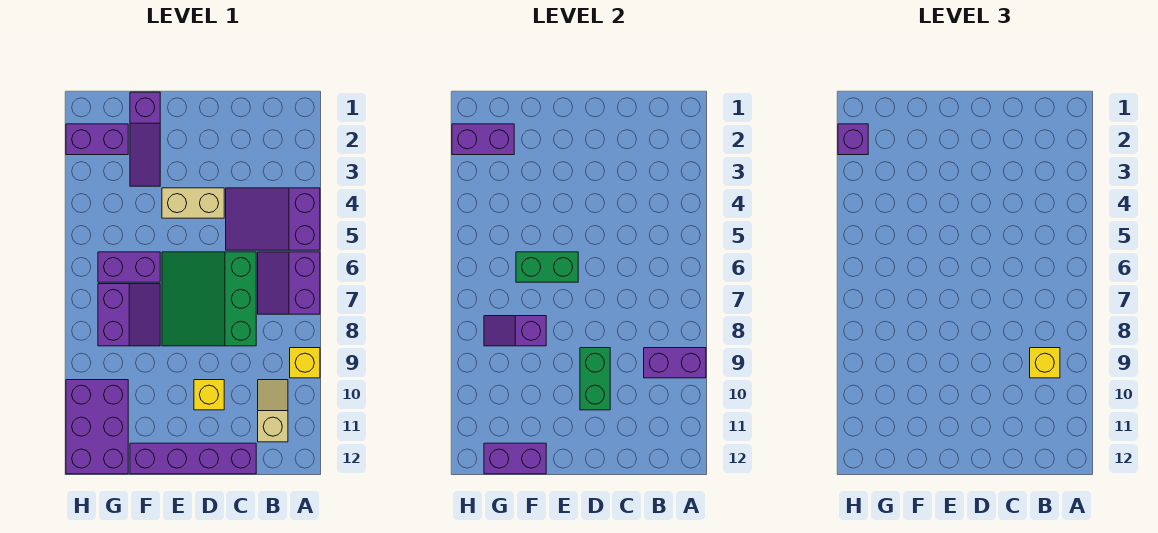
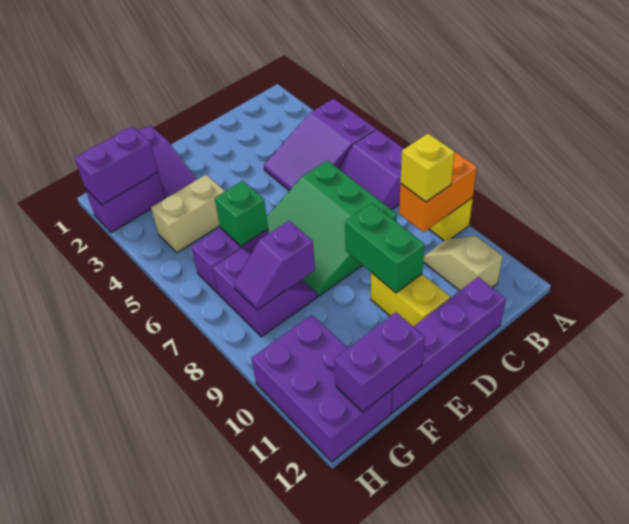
purple 1x2 brick [644,348,706,378] -> orange 1x2 brick [399,152,477,232]
tan 1x2 brick [162,188,224,218] -> tan 1x2 brick moved to [151,175,225,253]
yellow 1x1 brick [194,380,224,410] -> yellow 1x2 brick [371,273,450,327]
green 1x2 brick [516,252,578,282] -> green 1x1 brick [215,181,268,246]
purple 1x1 brick [838,124,868,155] -> none

